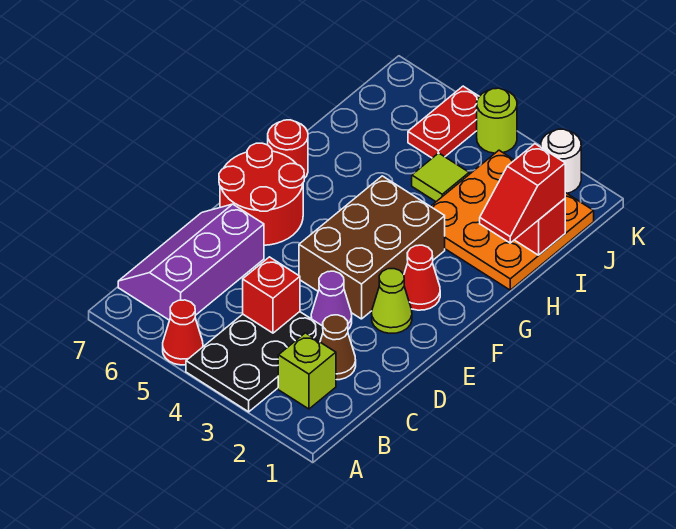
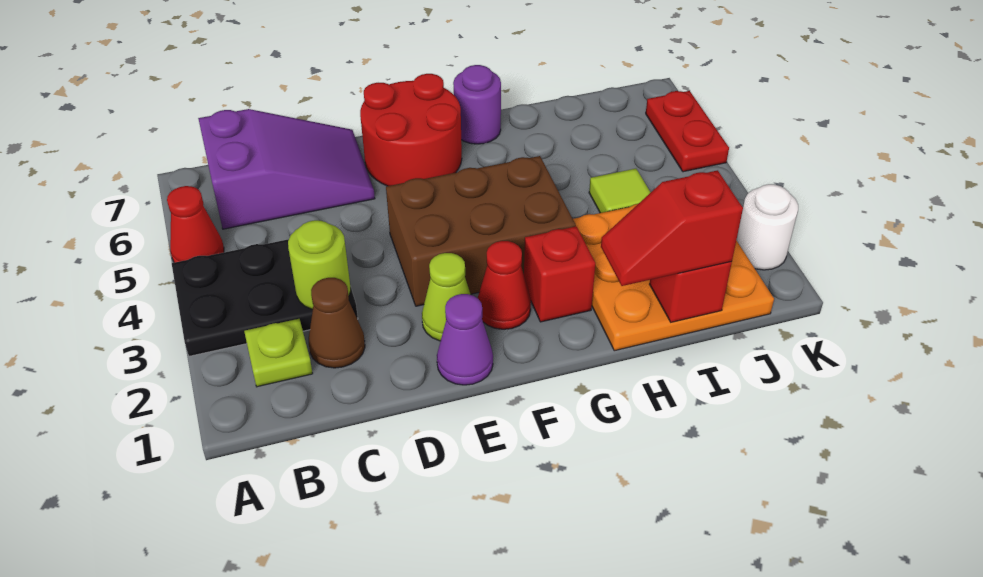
lime 1x1 brick [278,333,336,409] -> lime 1x1 plate [244,319,313,387]
purple 2x3 slope [118,204,264,320] -> purple 2x3 slope turned to [198,109,375,229]
red 1x1 brick [243,257,300,333] -> red 1x1 brick moved to [524,226,596,322]
purple 1x1 cone [311,271,352,329] -> purple 1x1 cone moved to [437,294,493,385]
red 1x1 round brick [268,120,308,178] -> purple 1x1 round brick [453,65,501,144]
red 1x2 plate [408,86,479,158] -> red 1x2 plate turned to [646,91,729,172]
lime 1x1 round brick [477,88,517,153] -> lime 1x1 round brick moved to [288,220,351,309]

